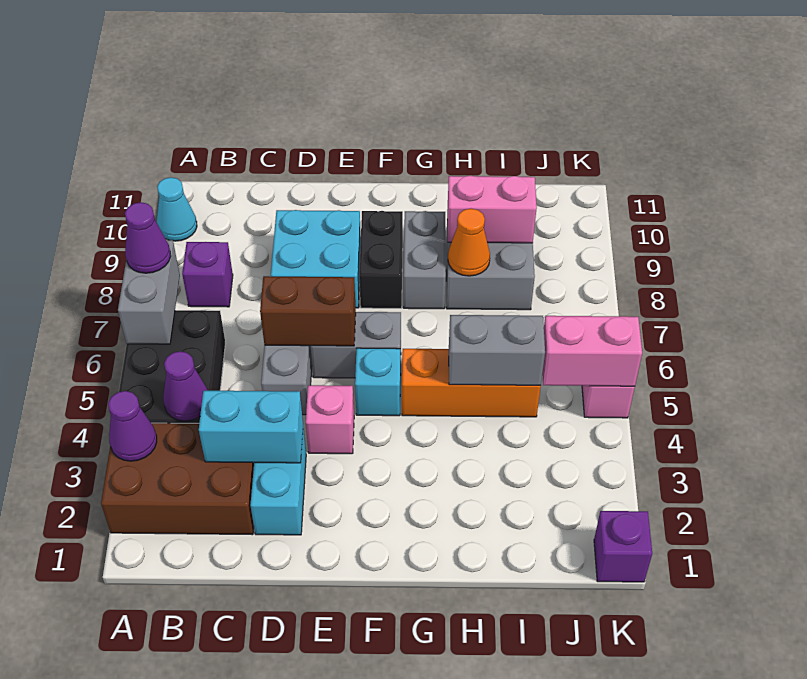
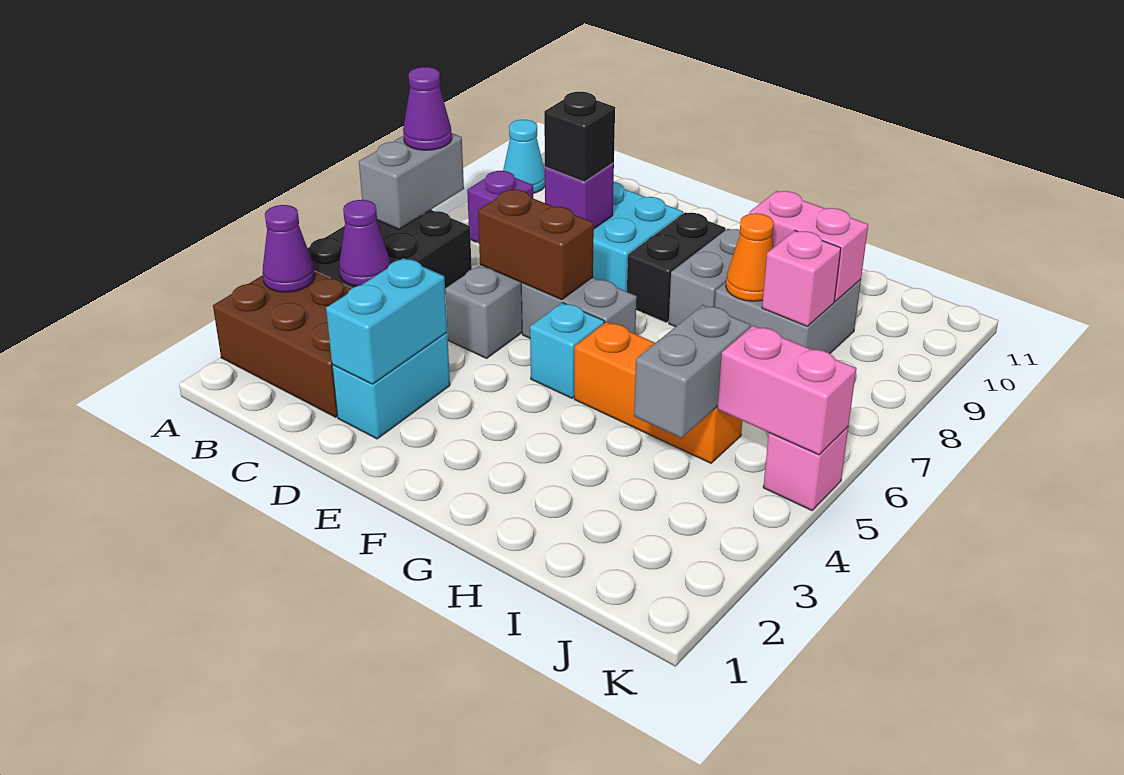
cyan 1x2 brick [199,391,303,463] -> cyan 1x2 brick turned to [326,258,447,384]
none -> black 1x1 brick [544,92,615,182]
pink 1x1 brick [306,385,354,454] -> pink 1x1 brick moved to [762,231,841,326]
grey 1x2 brick [449,315,545,386] -> grey 1x2 brick turned to [634,305,751,438]
purple 1x1 brick [594,511,652,582] -> purple 1x1 brick moved to [545,163,614,229]

